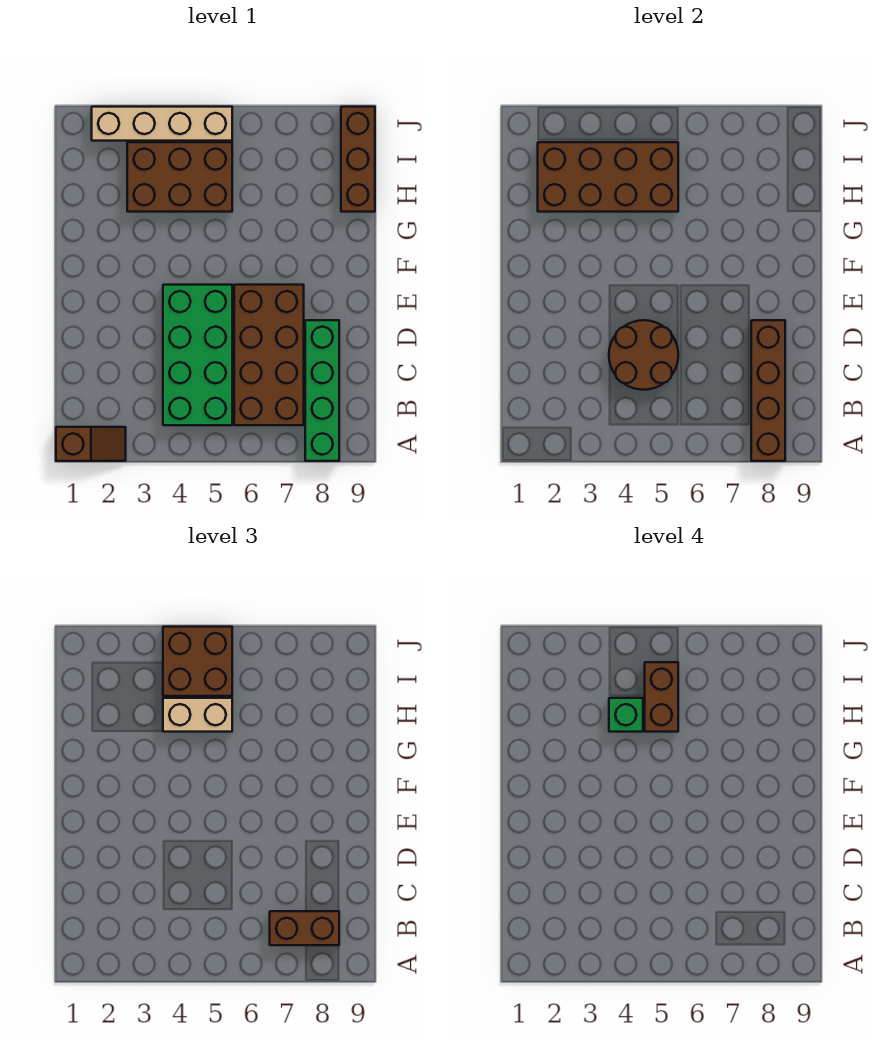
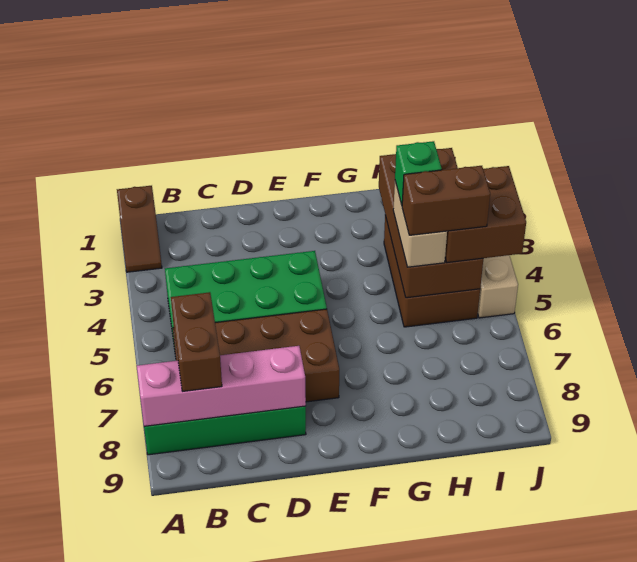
brown 1x4 brick [751,320,785,461] -> pink 1x4 brick [137,346,306,426]
brown 2x2 round brick [609,320,678,390] -> none
brown 1x3 brick [341,107,375,212] -> none

